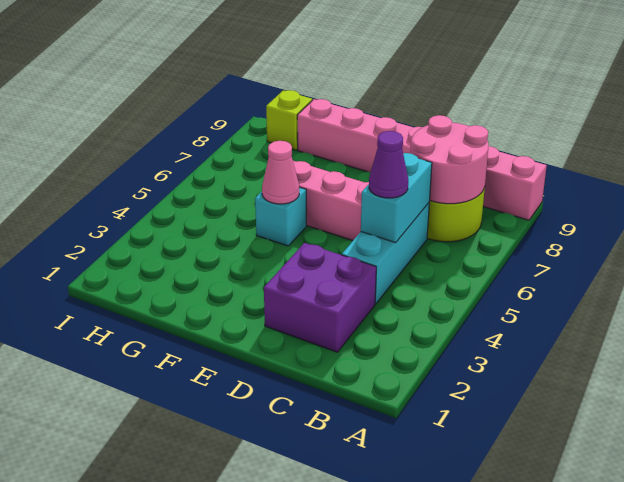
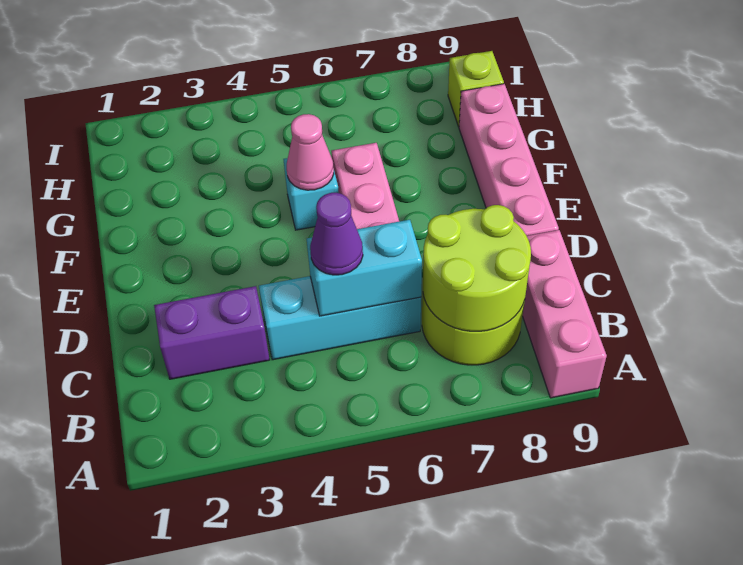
pink 2x2 round brick [410,115,489,204] -> lime 2x2 round brick [423,205,531,331]
purple 2x2 brick [264,243,376,352] -> purple 1x2 brick [154,286,270,379]

